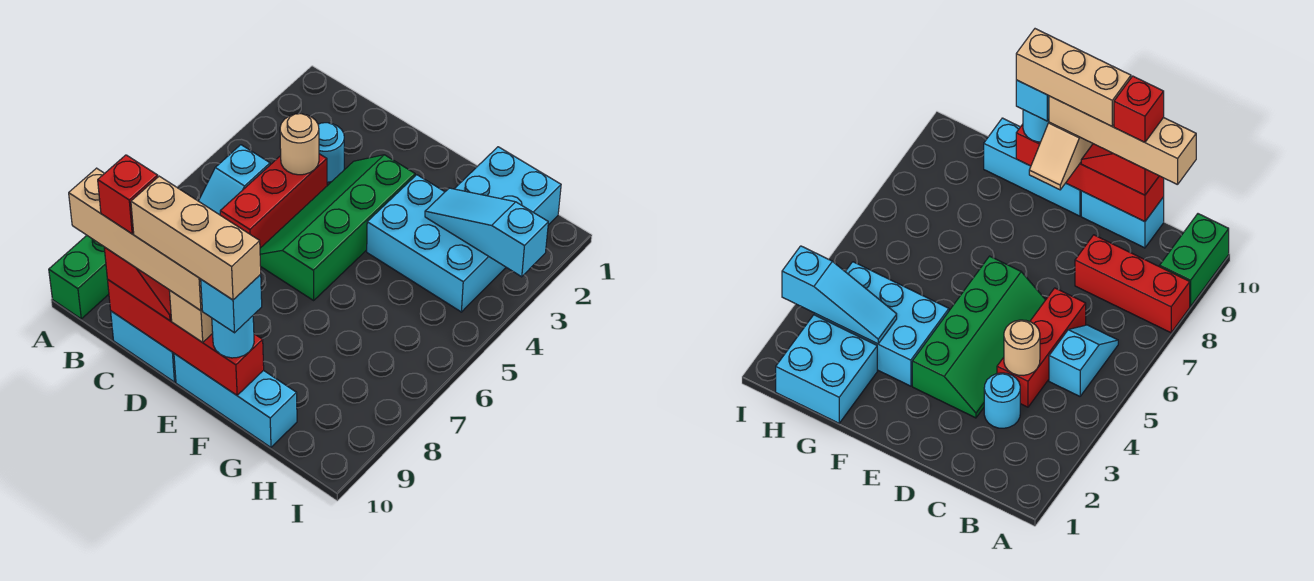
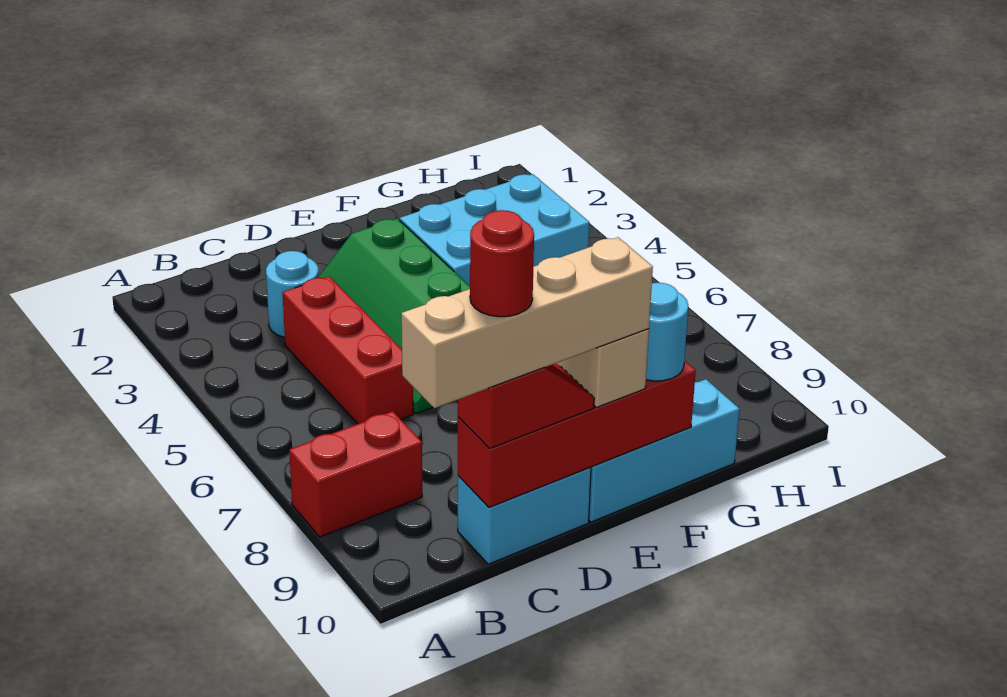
red 1x3 brick [1075,235,1190,333] -> red 1x2 brick [289,411,422,537]
green 1x2 brick [49,236,109,319] -> none
cyan 1x2 slope [199,145,270,215] -> none
tan 1x1 round brick [280,114,319,175] -> none
red 1x1 brick [98,155,158,234] -> red 1x1 round brick [470,210,534,317]
tan 1x3 brick [131,176,261,300] -> none
cyan 1x1 brick [201,275,262,333] -> none
cyan 2x2 brick [455,147,561,225] -> none
cyan 1x3 slope [425,188,548,277] -> none

